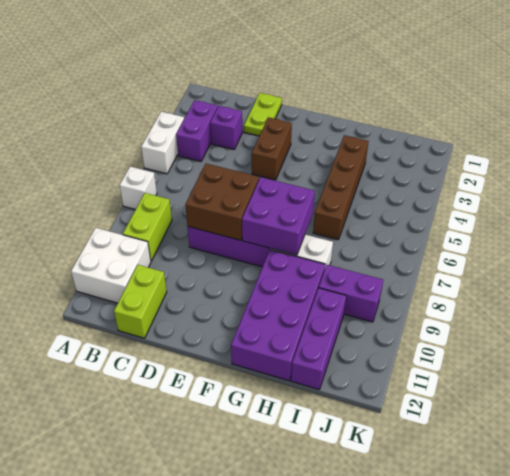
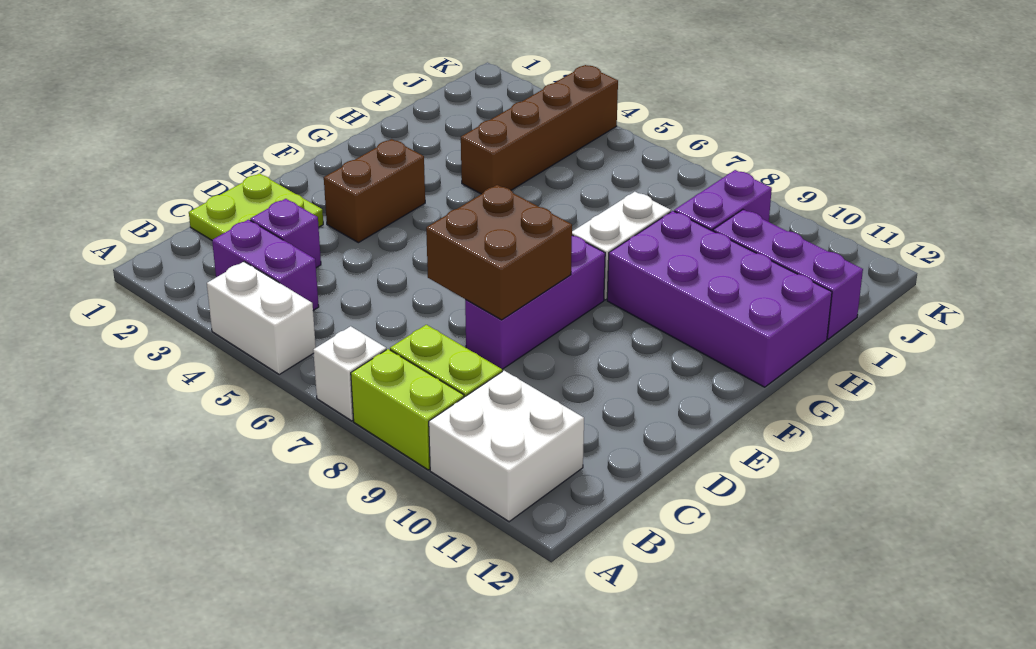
lime 1x2 brick [114,265,167,338] -> lime 1x2 brick moved to [351,349,464,470]
lime 1x2 plate [244,93,282,136] -> lime 2x2 plate [189,173,323,240]
brown 1x2 brick [252,117,292,180] -> brown 1x2 brick turned to [324,139,425,243]
purple 2x2 brick [242,177,315,255] -> none
brown 1x4 brick [313,135,369,240] -> brown 1x4 brick turned to [461,65,618,194]

